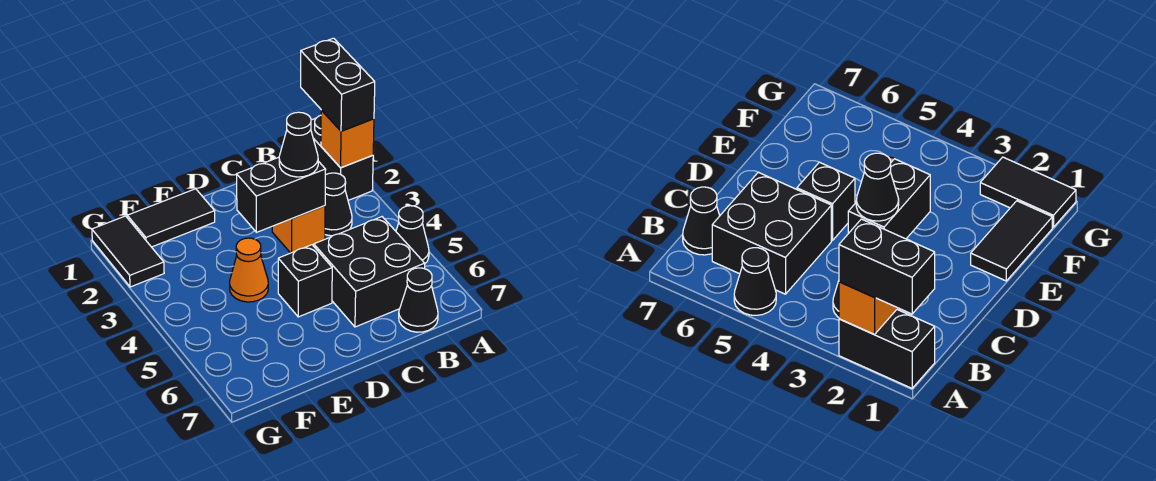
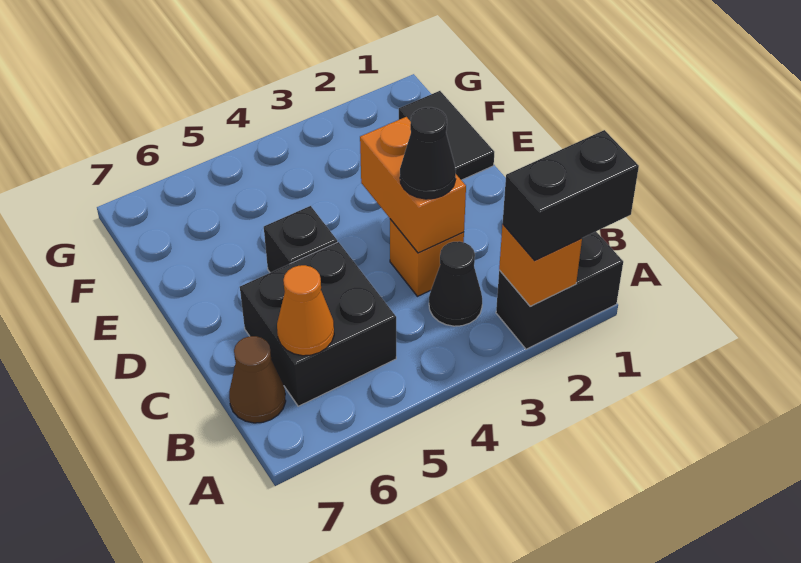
black 1x1 cone [396,206,429,263] -> none
black 1x1 cone [399,268,438,332] -> brown 1x1 cone [229,336,286,423]
black 1x2 brick [236,157,326,232] -> orange 1x2 brick [360,117,466,253]
orange 1x1 cone [230,238,268,302] -> orange 1x1 cone moved to [277,265,334,356]
black 1x2 tile [92,216,164,287] -> none

